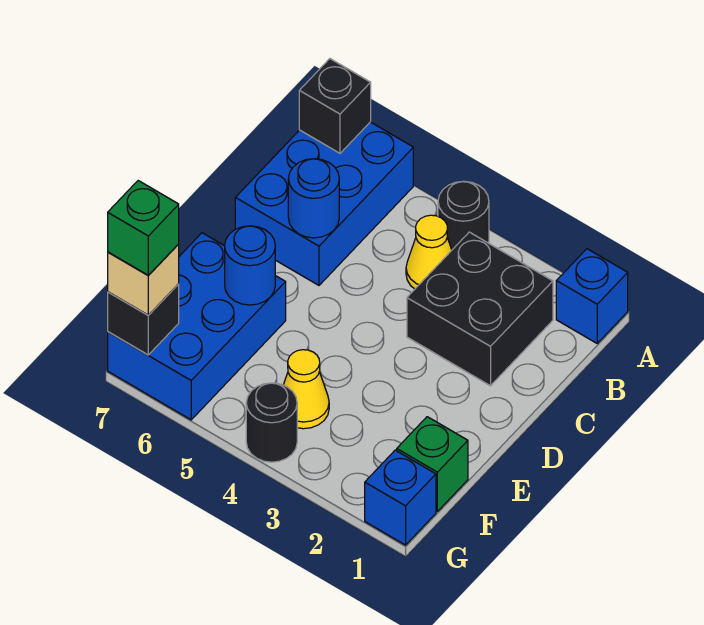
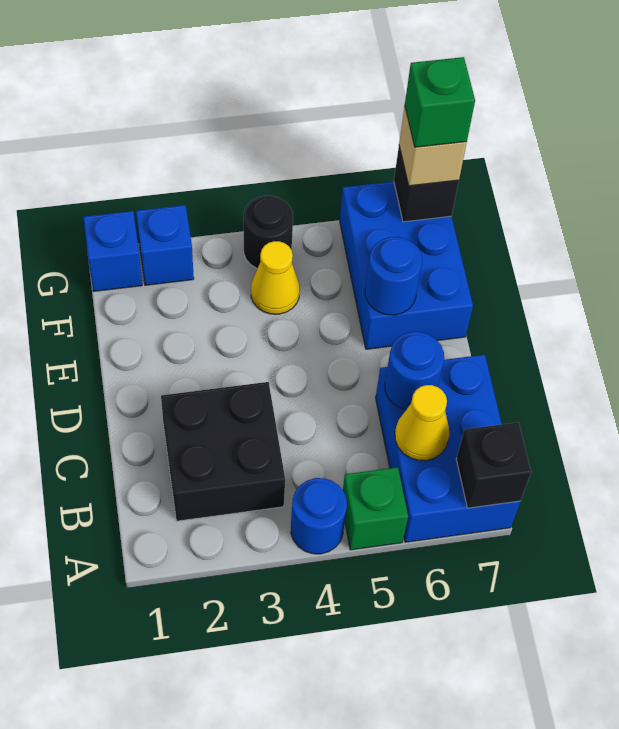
blue 1x1 brick [556,249,628,343] -> blue 1x1 brick moved to [136,205,194,285]
black 1x1 round brick [438,181,489,250] -> blue 1x1 round brick [291,478,347,554]
yellow 1x1 cone [406,215,452,289] -> yellow 1x1 cone moved to [395,385,449,461]
green 1x1 brick [397,417,468,511] -> green 1x1 brick moved to [343,467,408,550]

